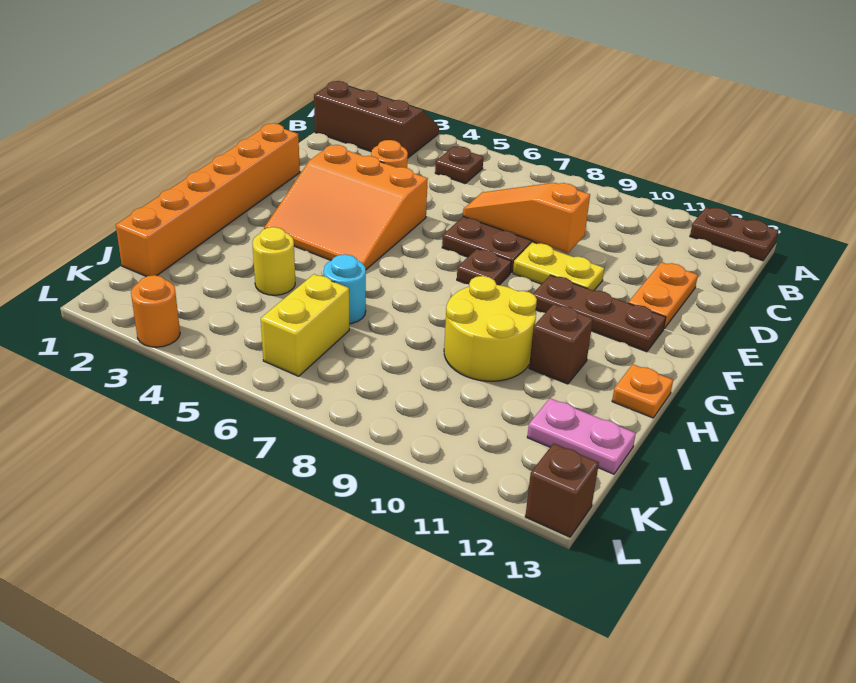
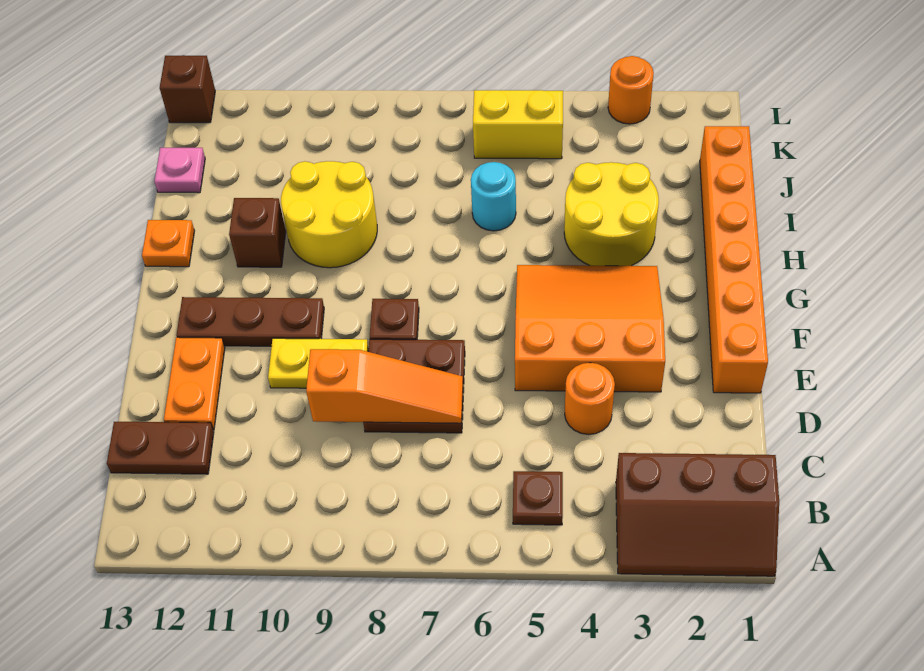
brown 1x2 plate [690,207,778,261] -> brown 1x2 plate moved to [107,422,214,474]
yellow 1x1 round brick [252,227,295,295] -> yellow 2x2 round brick [564,162,659,266]
yellow 1x2 brick [261,274,349,376] -> yellow 1x2 brick turned to [473,90,563,159]
pink 1x2 plate [527,398,636,474] -> pink 1x1 plate [154,148,205,193]

